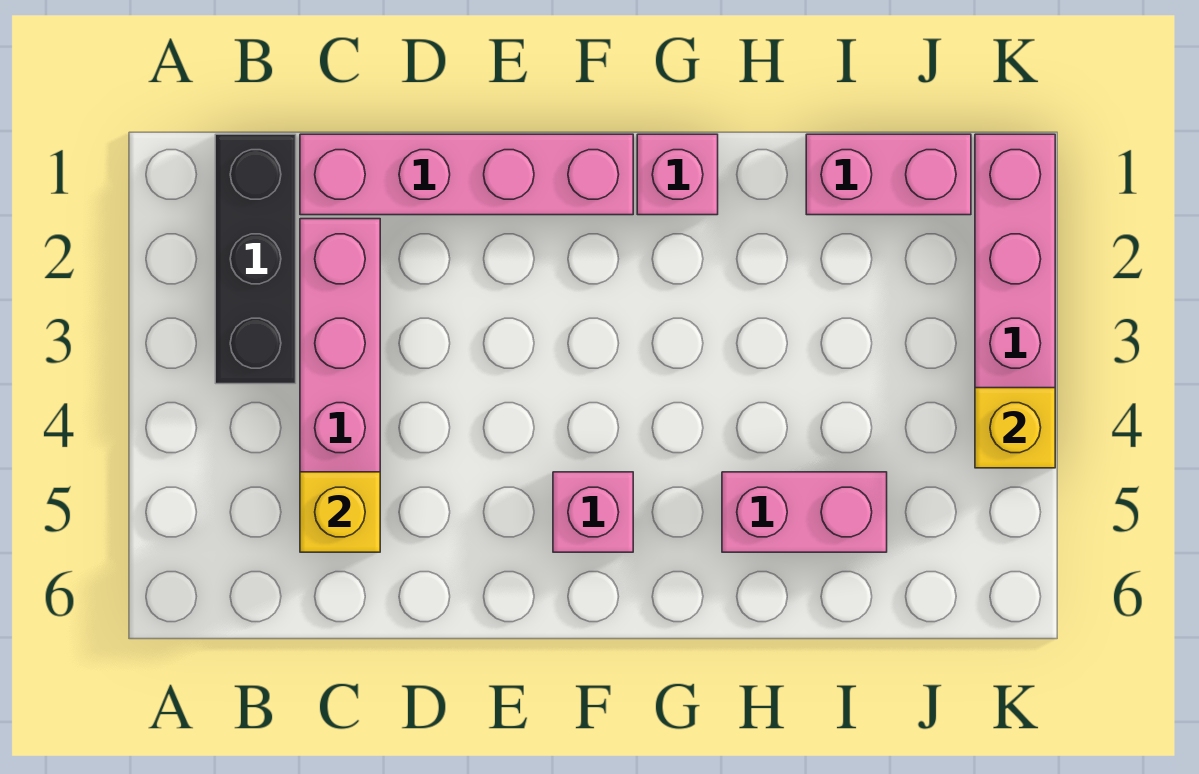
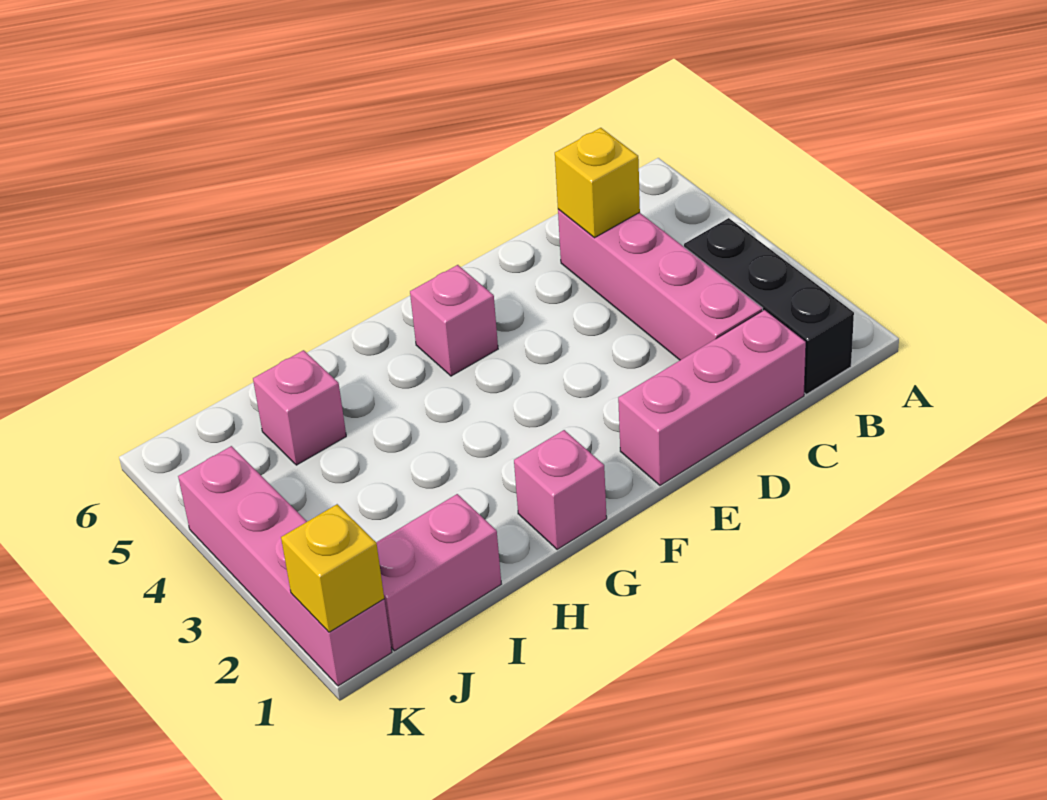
pink 1x4 brick [300,134,633,215] -> pink 1x3 brick [618,310,806,485]
pink 1x2 brick [722,472,887,552] -> pink 1x1 brick [253,350,346,465]
yellow 1x1 brick [975,388,1055,468] -> yellow 1x1 brick moved to [281,504,384,632]

